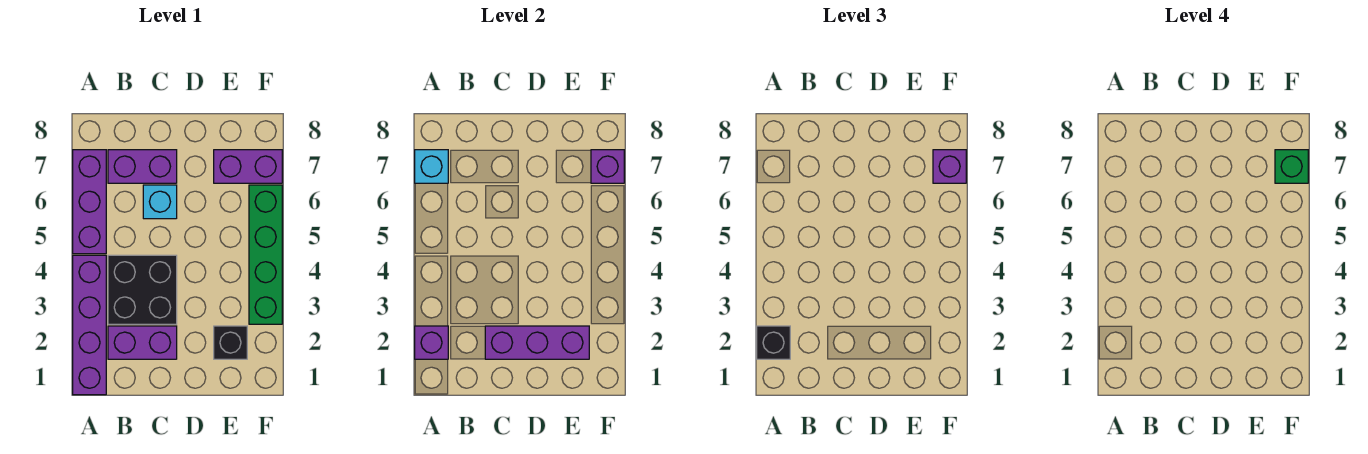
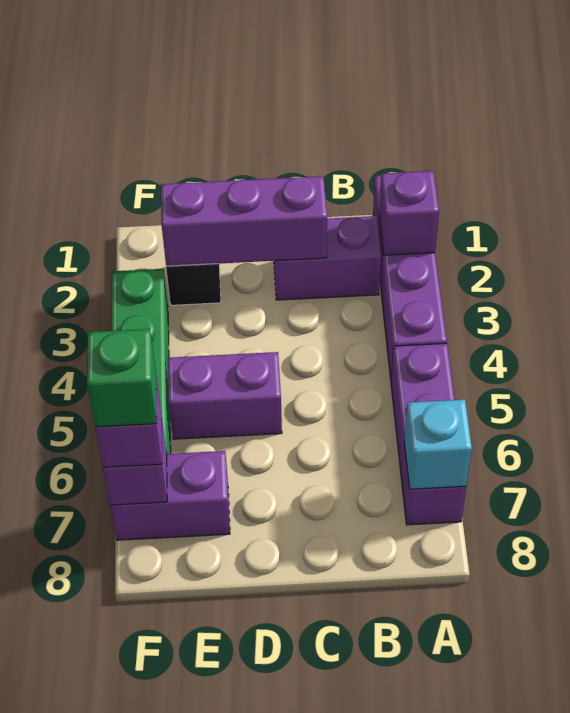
black 1x1 brick [757,326,790,359] -> none
black 2x2 brick [108,255,177,324] -> none
purple 1x2 brick [108,150,177,183] -> purple 1x2 brick moved to [168,352,282,439]
cyan 1x1 brick [143,185,177,219] -> none

